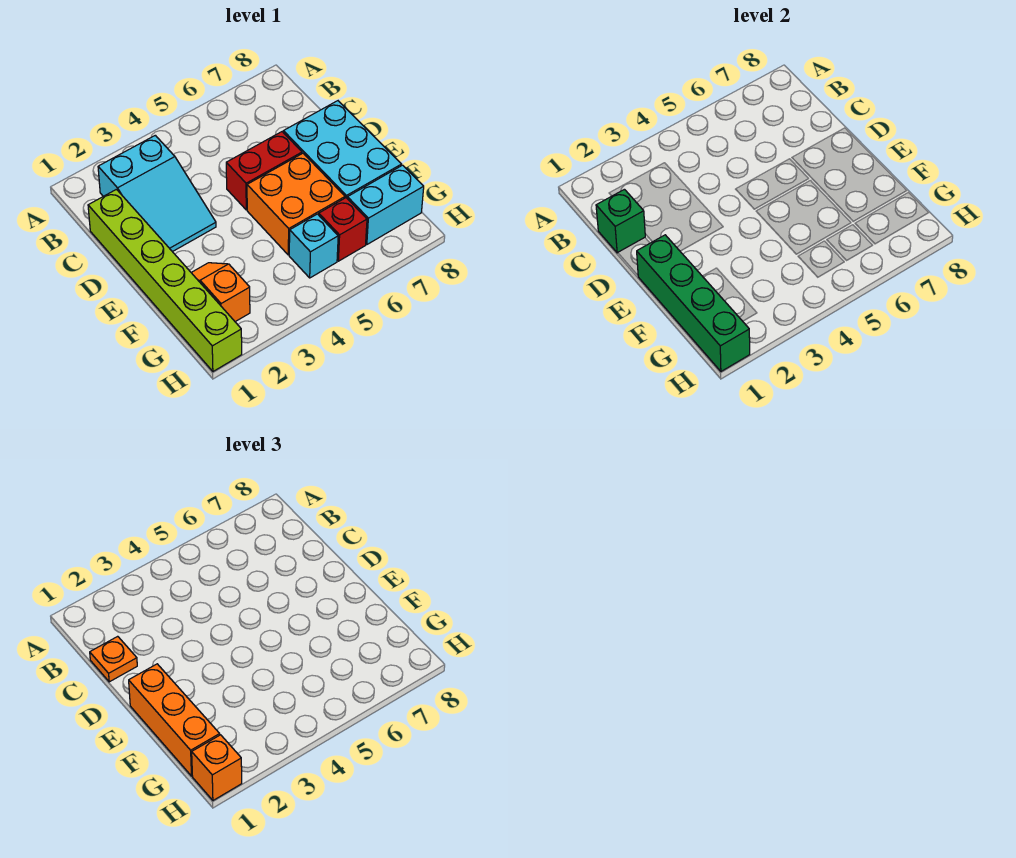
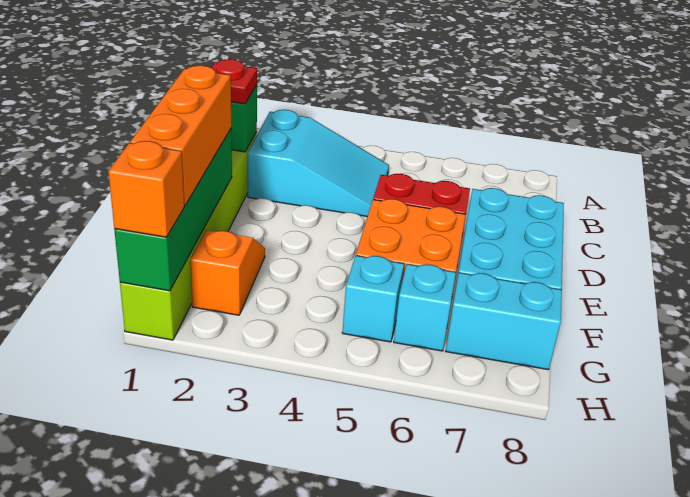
cyan 2x3 slope [98,135,216,252] -> cyan 2x3 slope turned to [248,110,389,217]
orange 1x1 plate [90,636,137,682] -> red 1x1 plate [211,59,257,104]
red 1x1 brick [319,198,367,261] -> cyan 1x1 brick [394,264,456,351]

